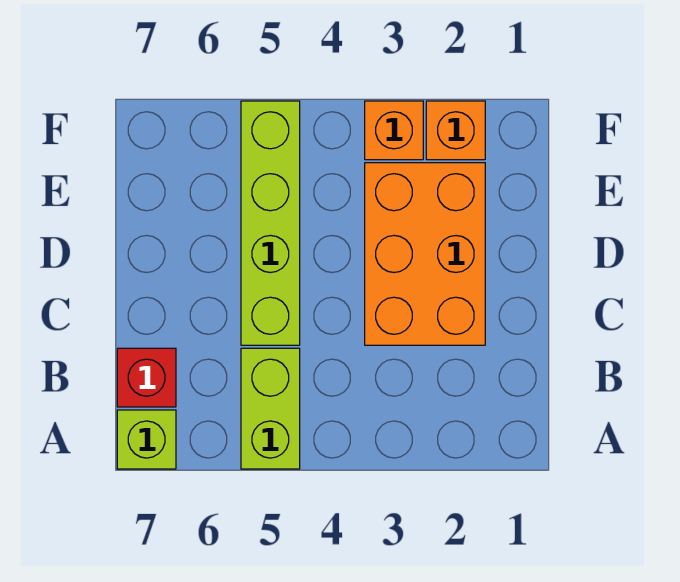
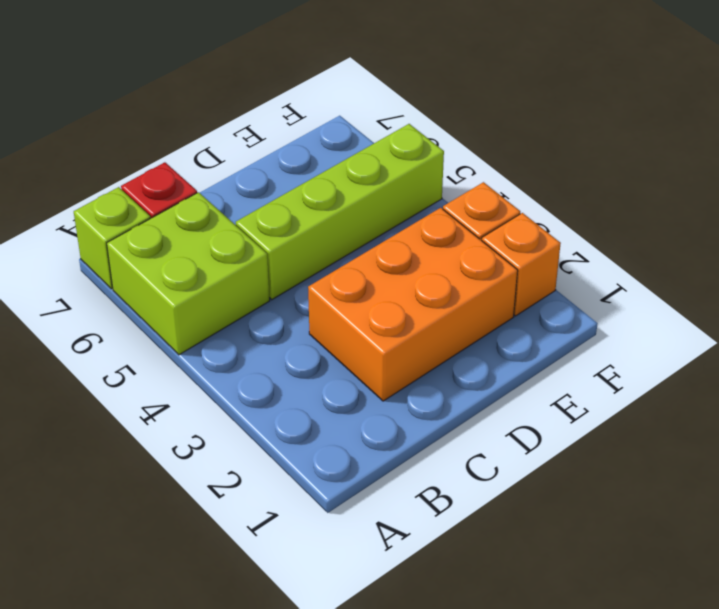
lime 1x2 brick [241,348,300,469] -> lime 2x2 brick [107,192,270,355]

